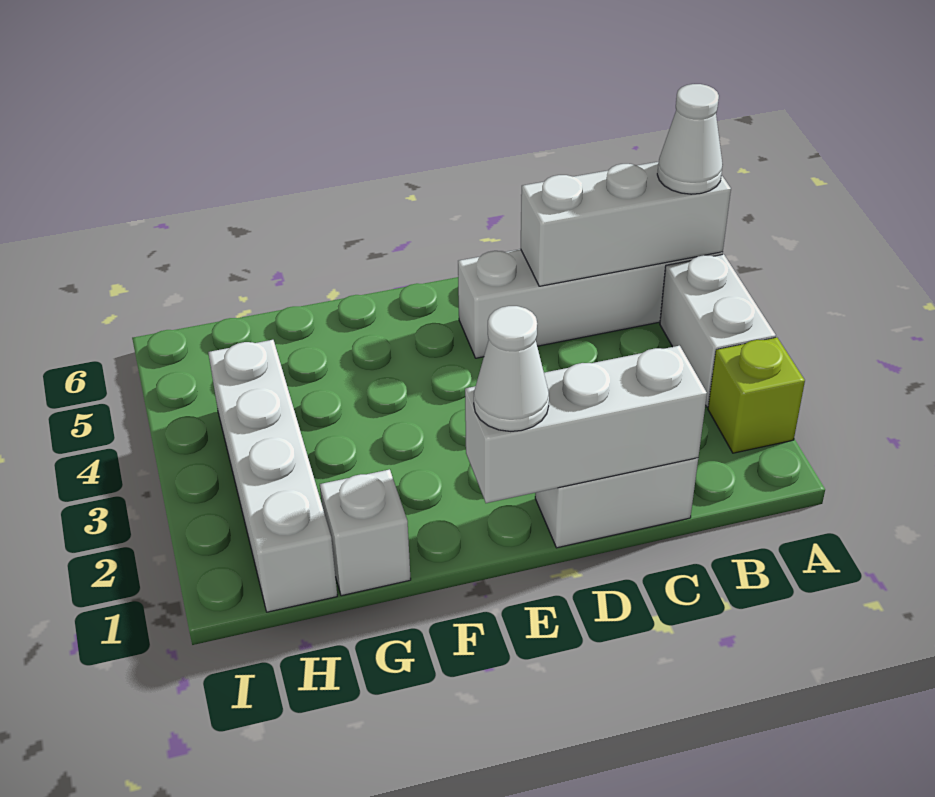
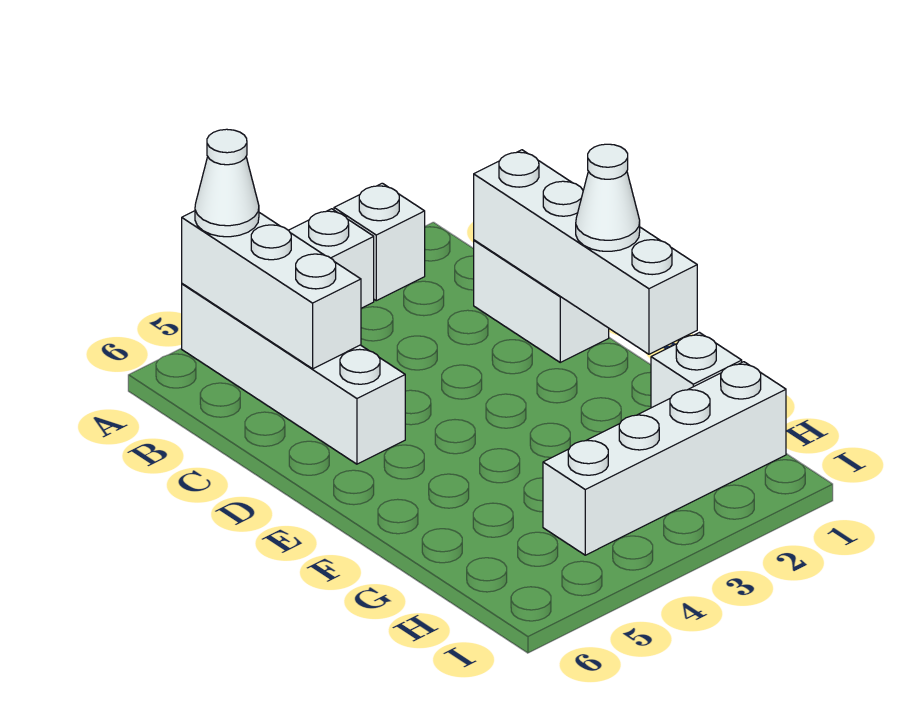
lime 1x1 brick [708,337,805,453] -> white 1x1 brick [334,183,425,301]
white 1x3 brick [465,346,707,503] -> white 1x4 brick [474,150,697,354]

